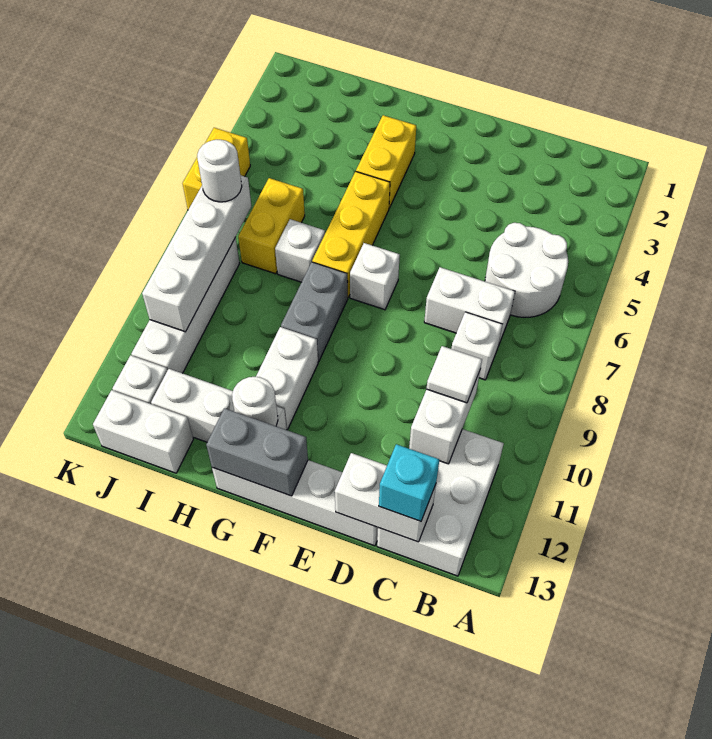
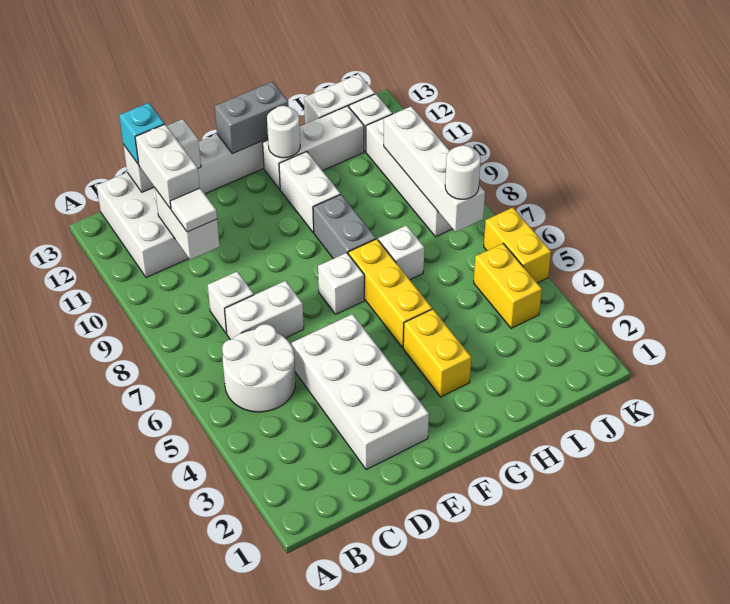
none -> white 1x2 brick [135,124,200,209]
none -> white 2x4 brick [292,314,429,470]
yellow 1x2 brick [238,178,305,274] -> yellow 1x2 brick moved to [474,244,542,328]

